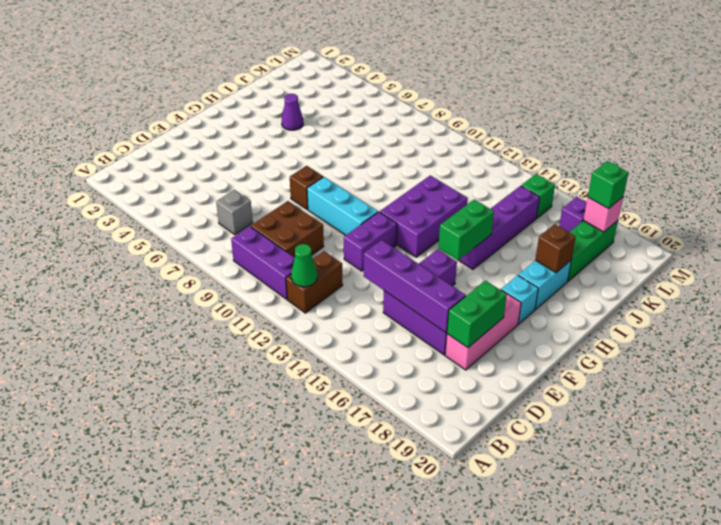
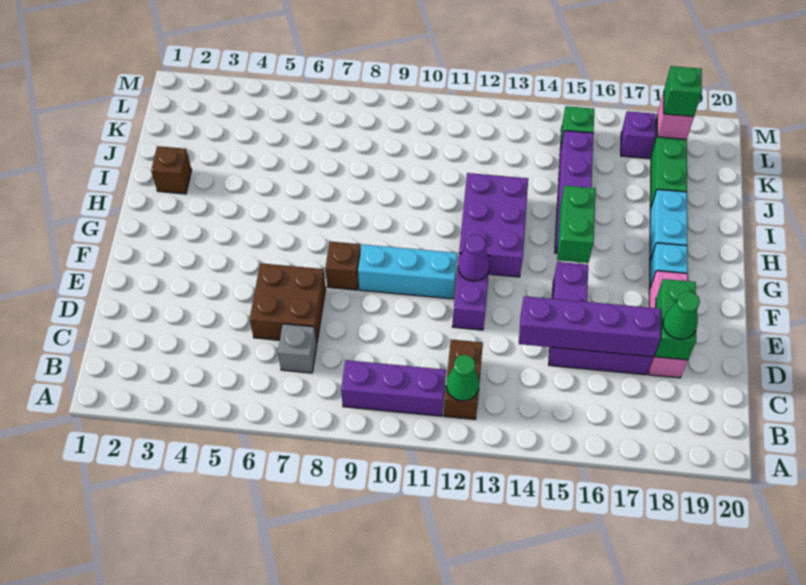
brown 2x2 brick [251,201,324,257] -> brown 2x2 brick moved to [250,263,326,343]
none -> green 1x1 cone [663,291,700,339]
purple 1x1 cone [282,94,303,130] -> purple 1x1 cone moved to [458,235,489,281]
brown 1x1 brick [535,224,576,273] -> brown 1x1 brick moved to [151,146,192,194]

